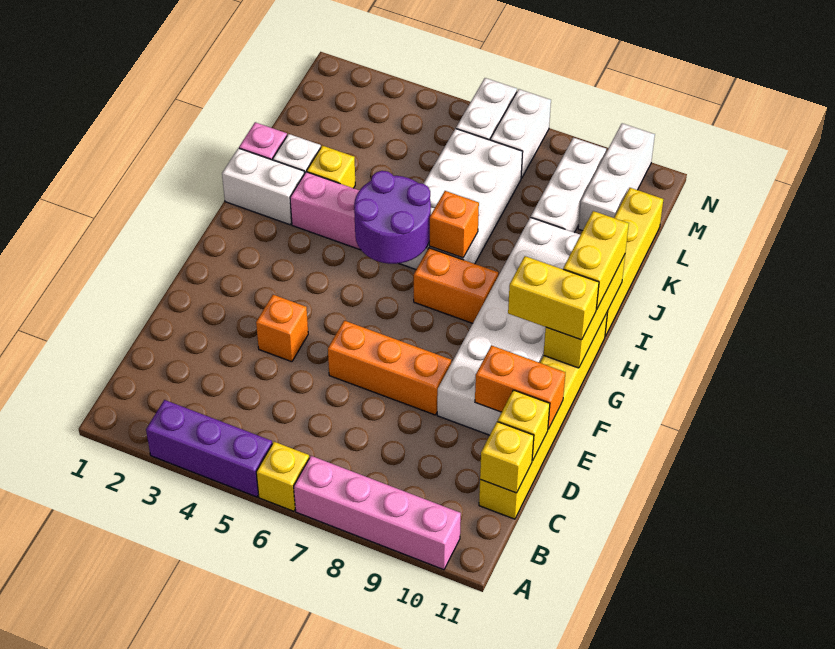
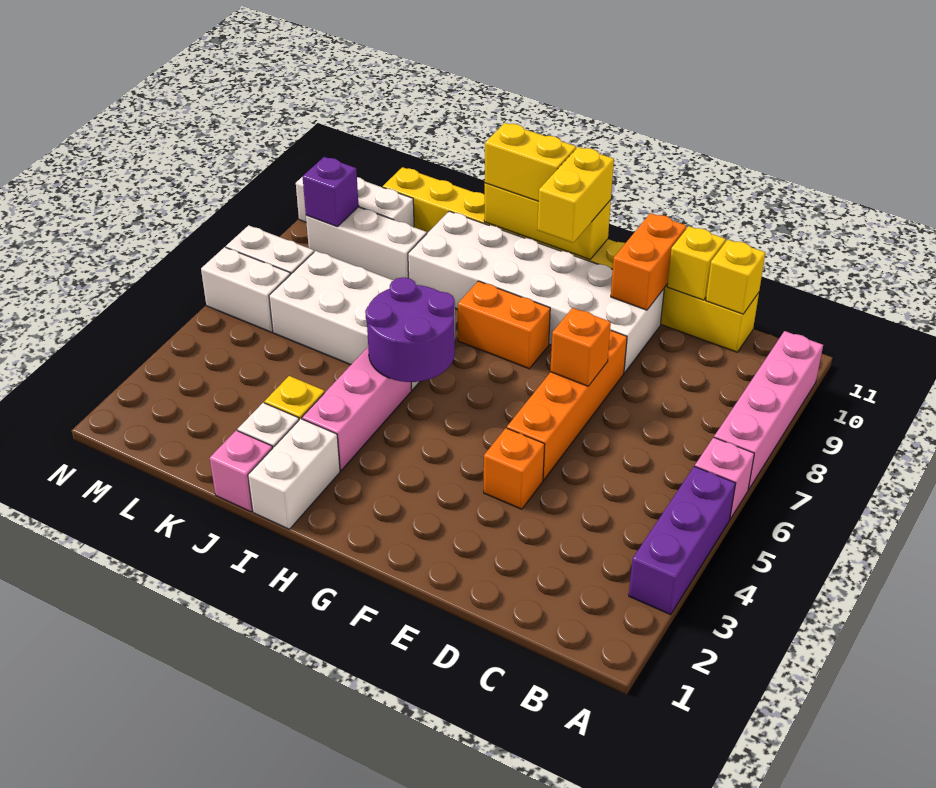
yellow 1x1 brick [256,442,309,511] -> pink 1x1 brick [695,437,754,519]
orange 1x3 brick [328,321,451,415] -> orange 1x4 brick [507,330,627,480]
orange 1x2 brick [414,248,498,323] -> orange 1x2 brick turned to [458,281,550,369]
orange 1x1 brick [429,191,479,258] -> orange 1x1 brick moved to [551,308,611,386]
none -> purple 1x1 brick [303,157,359,227]

